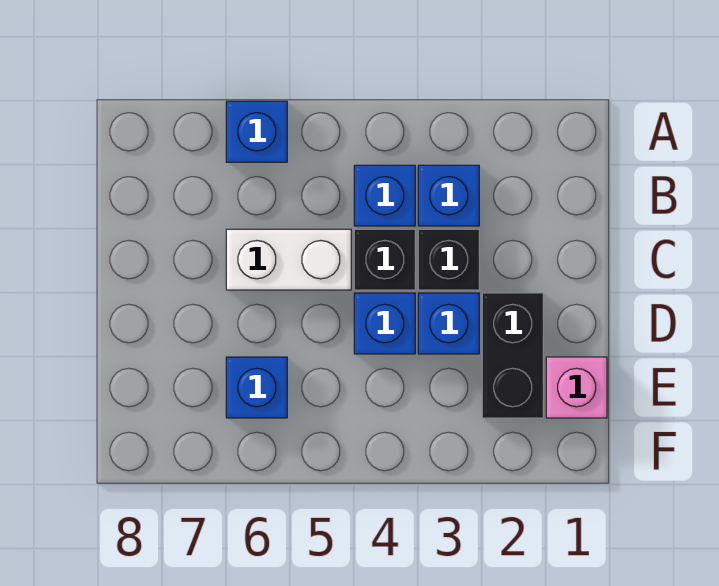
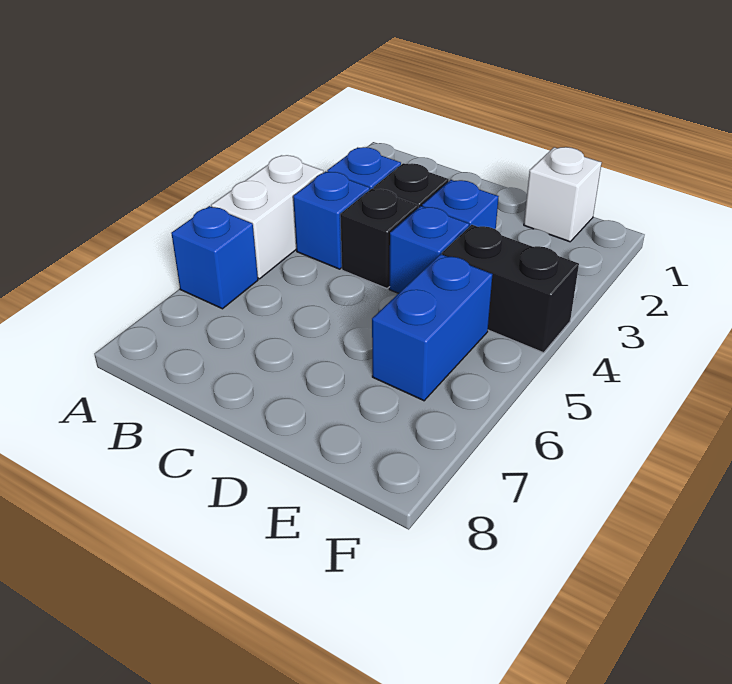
white 1x2 brick [226,229,351,290] -> white 1x2 brick moved to [211,155,324,279]
black 1x2 brick [482,293,543,418] -> black 1x2 brick moved to [442,225,579,353]
pink 1x1 brick [546,357,607,418] -> white 1x1 brick [524,147,602,242]
blue 1x1 brick [226,357,287,418] -> blue 1x2 brick [372,254,493,401]

